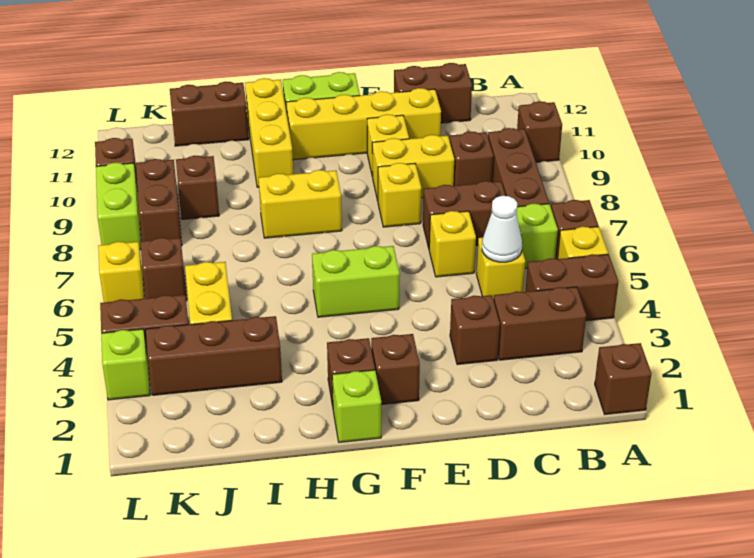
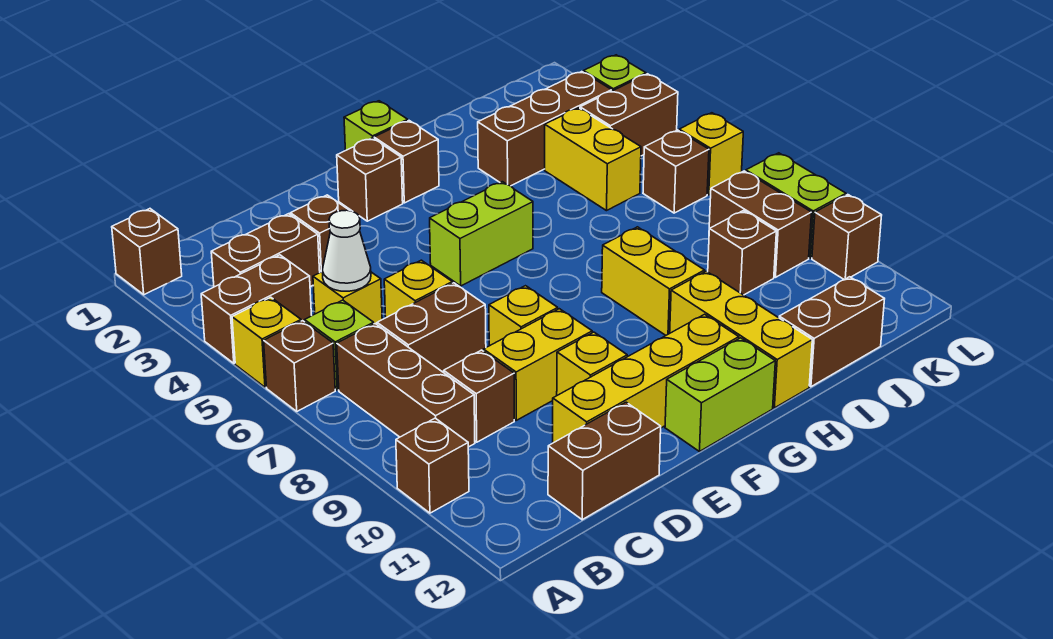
yellow 1x2 brick [259,170,342,238] -> yellow 1x2 brick turned to [602,227,705,335]

